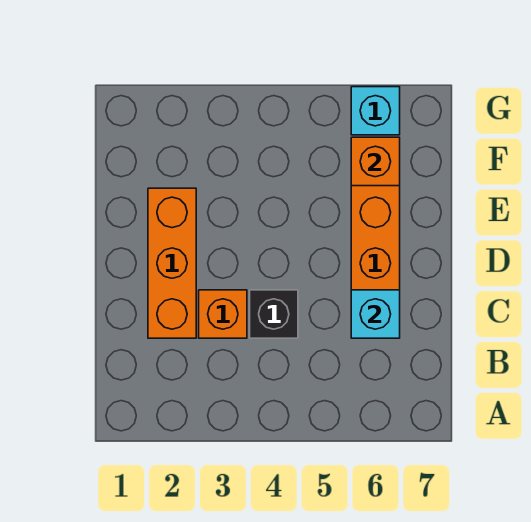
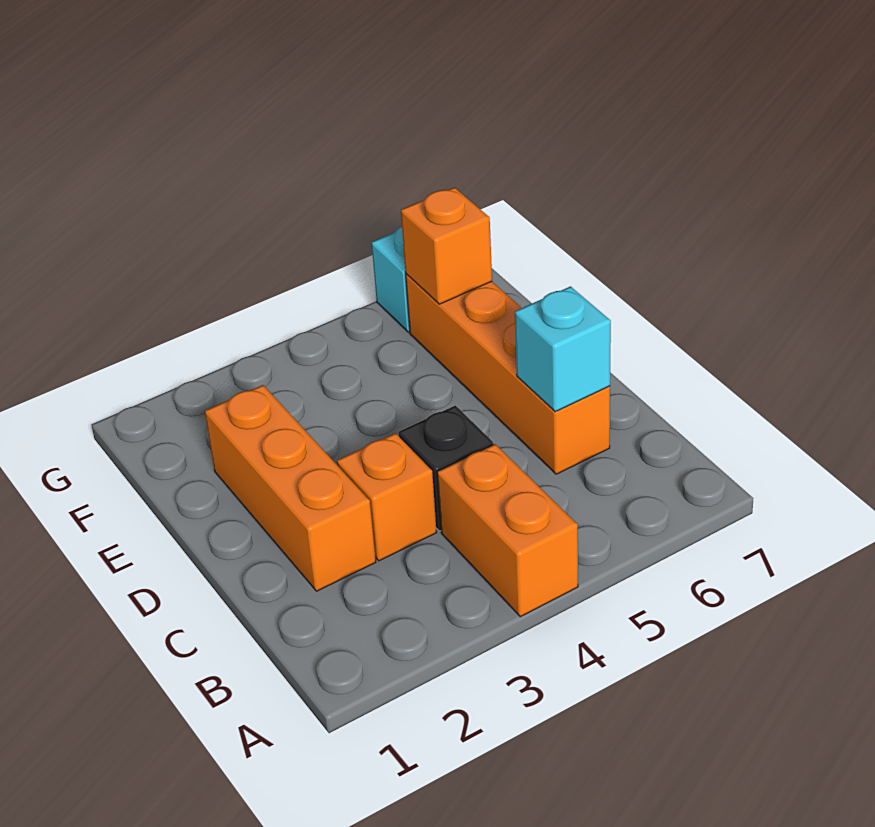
none -> orange 1x2 brick [437,444,578,617]

